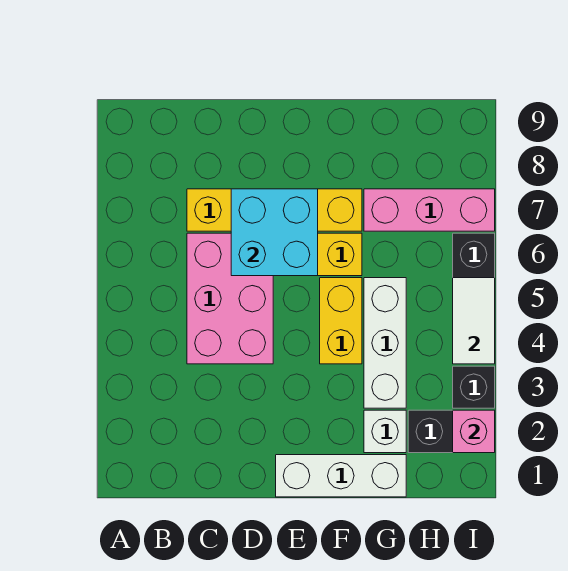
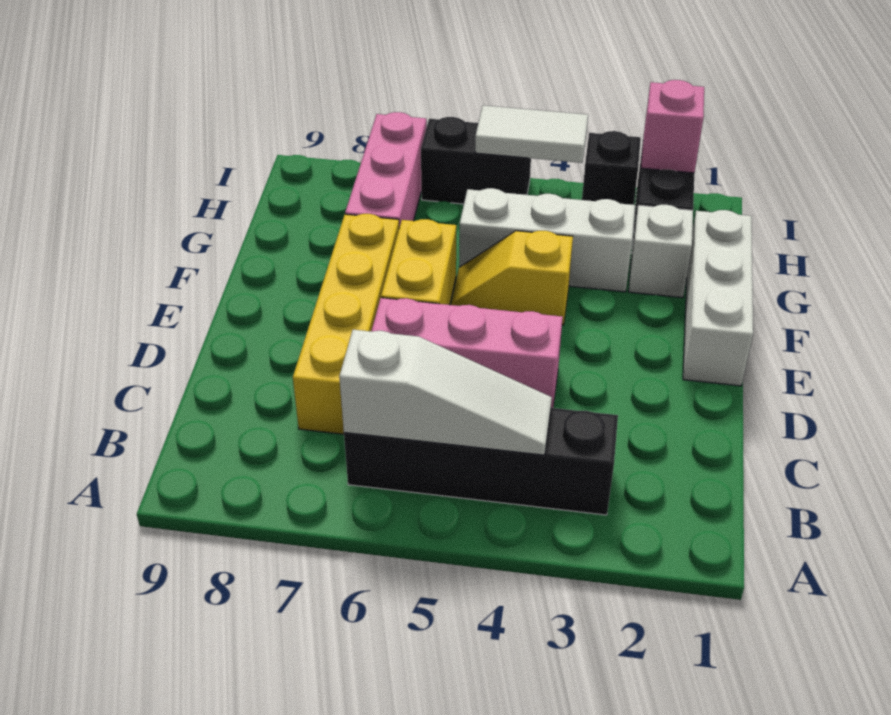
none -> black 1x4 brick [344,408,618,515]
none -> white 1x3 slope [339,330,552,455]
pink 2x3 brick [187,233,273,364] -> pink 1x3 brick [372,298,563,408]
cyan 2x2 brick [231,189,318,276] -> none
yellow 1x2 brick [320,278,362,364] -> yellow 1x2 slope [451,231,573,325]

